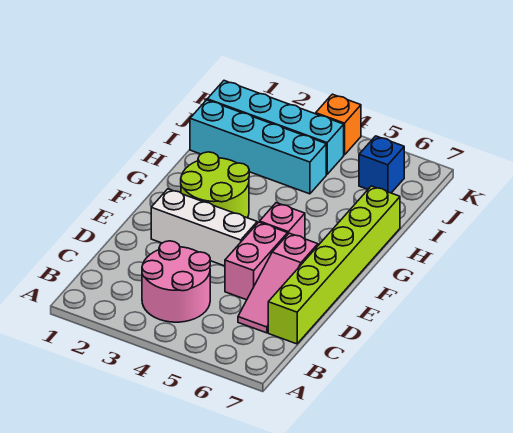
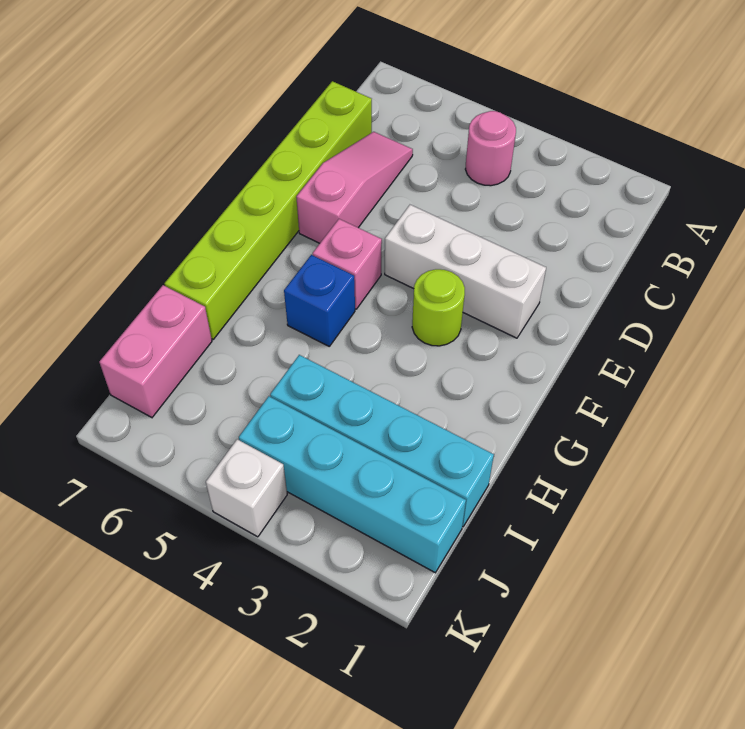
pink 2x2 round brick [142,241,210,322] -> pink 1x1 round brick [465,111,516,186]
pink 1x2 brick [225,222,288,300] -> pink 1x2 brick moved to [99,285,212,417]
lime 2x2 round brick [181,152,249,218] -> lime 1x1 round brick [412,269,465,346]
blue 1x1 brick [359,136,404,193] -> blue 1x1 brick moved to [284,255,355,346]
orange 1x1 brick [316,94,361,155] -> white 1x1 brick [206,439,287,537]

